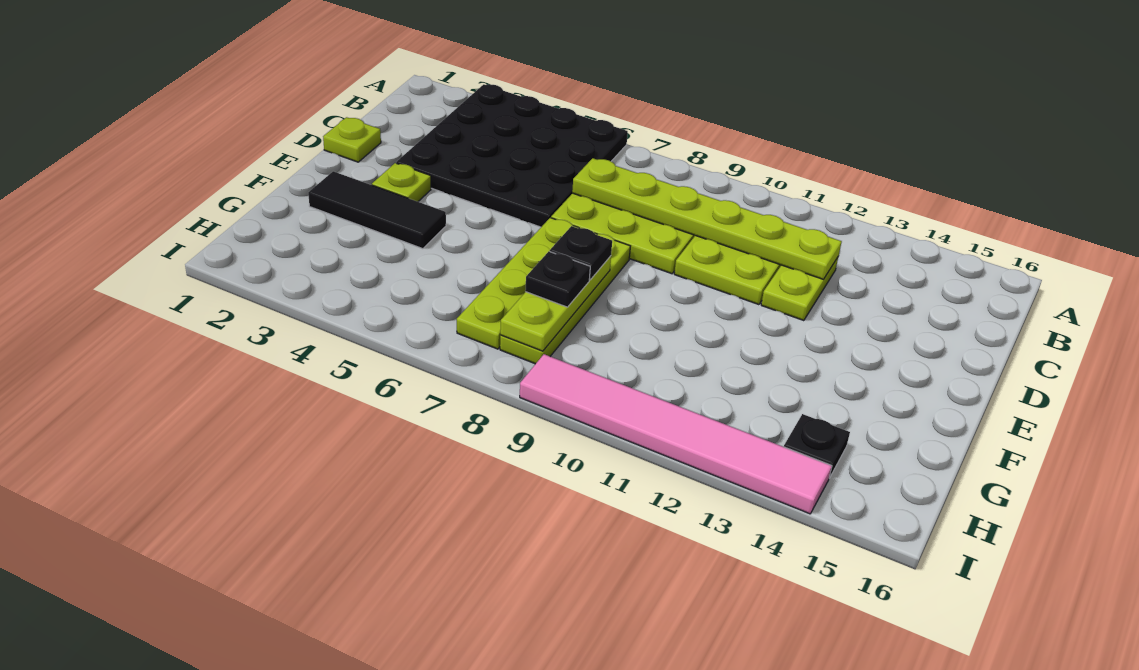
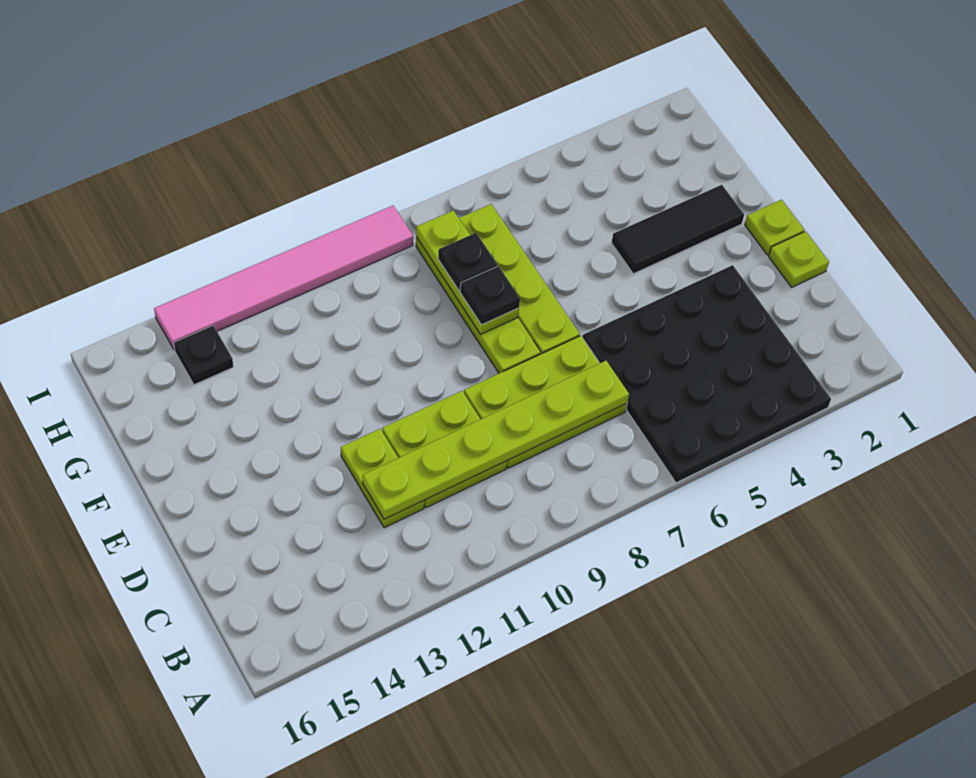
lime 1x1 plate [372,163,431,202] -> lime 1x1 plate moved to [745,200,805,255]

